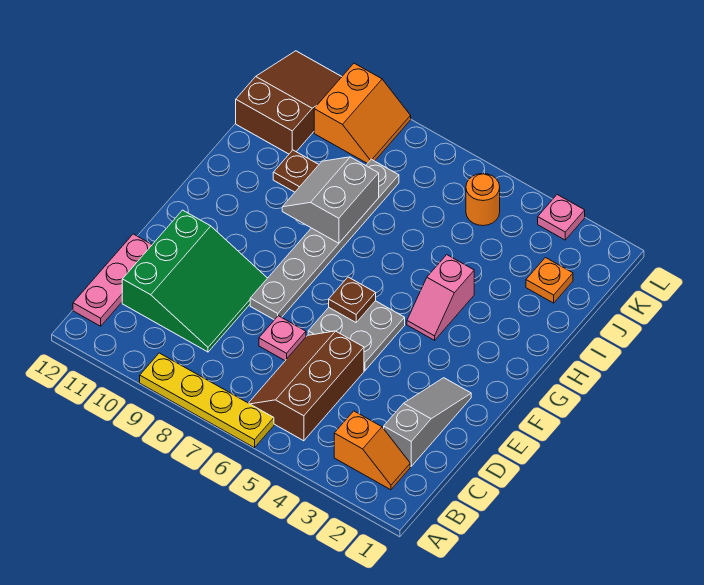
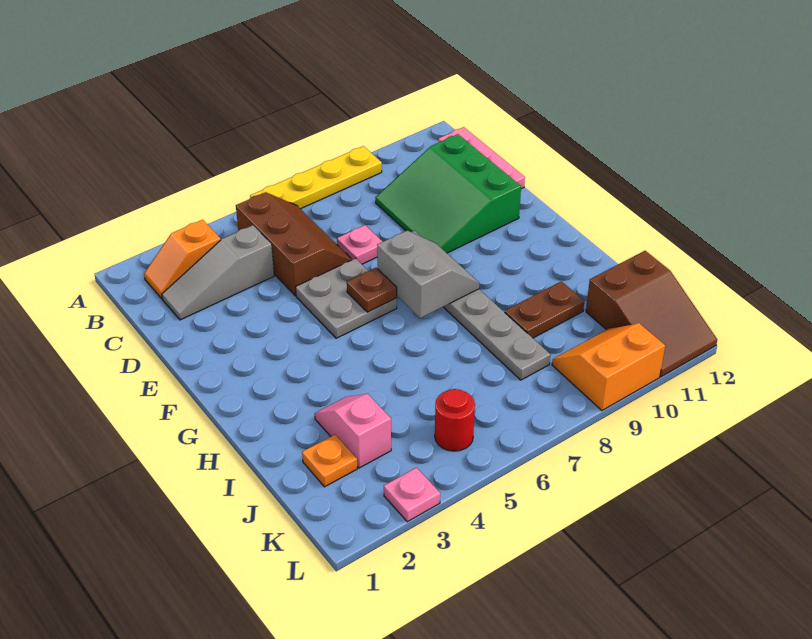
grey 1x3 slope [384,378,471,466] -> grey 1x3 slope turned to [162,225,274,320]
pink 1x2 slope [407,255,474,340] -> pink 1x2 slope moved to [315,394,391,468]
grey 2x2 slope [282,157,379,243] -> grey 2x2 slope moved to [377,231,479,318]
orange 1x1 round brick [466,173,500,226] -> red 1x1 round brick [435,389,475,451]
orange 2x2 slope [314,63,411,164] -> orange 2x2 slope turned to [552,323,665,411]

